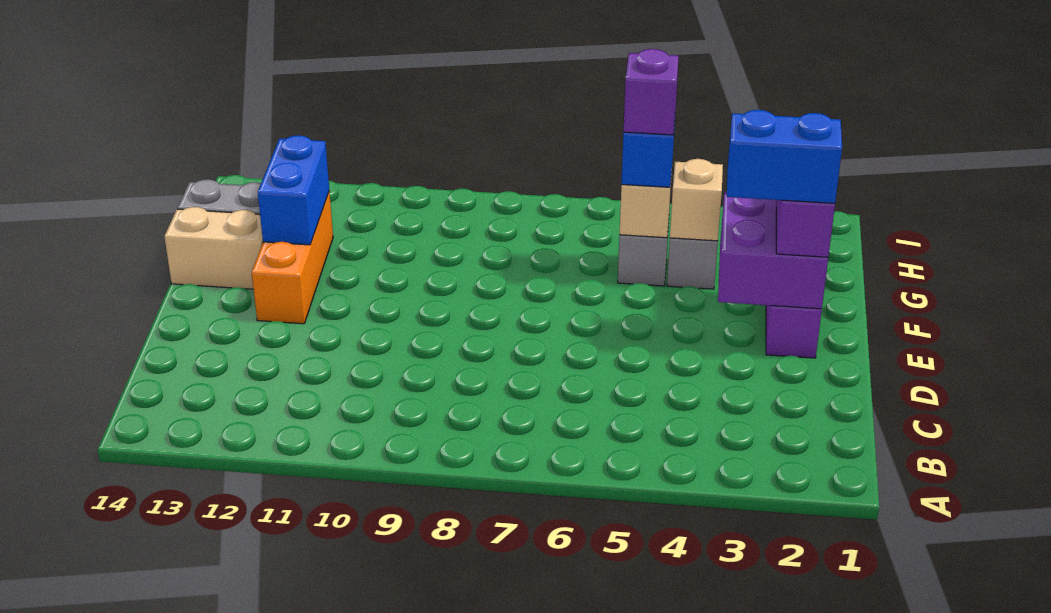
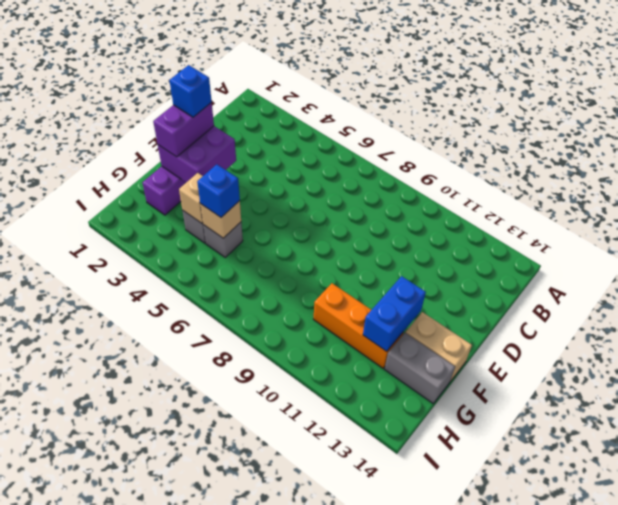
blue 1x2 brick [727,110,842,203] -> blue 1x1 brick [169,65,212,117]
orange 1x3 brick [252,191,333,324] -> orange 1x3 brick turned to [313,283,403,368]
purple 1x1 brick [623,49,679,135] -> none

